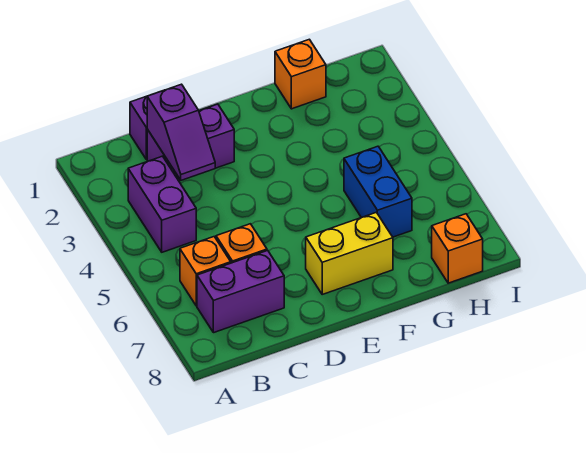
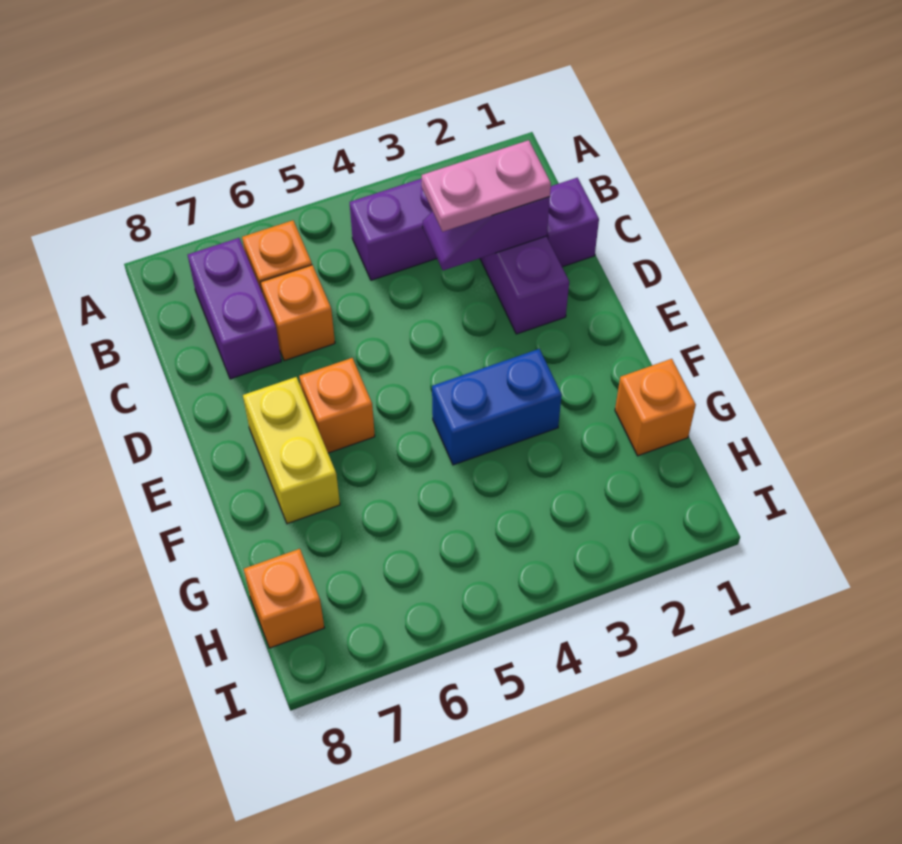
none -> pink 1x2 plate [422,140,551,232]
none -> orange 1x1 brick [299,358,375,453]
blue 1x2 brick [344,146,412,237] -> blue 1x2 brick moved to [432,349,562,465]

